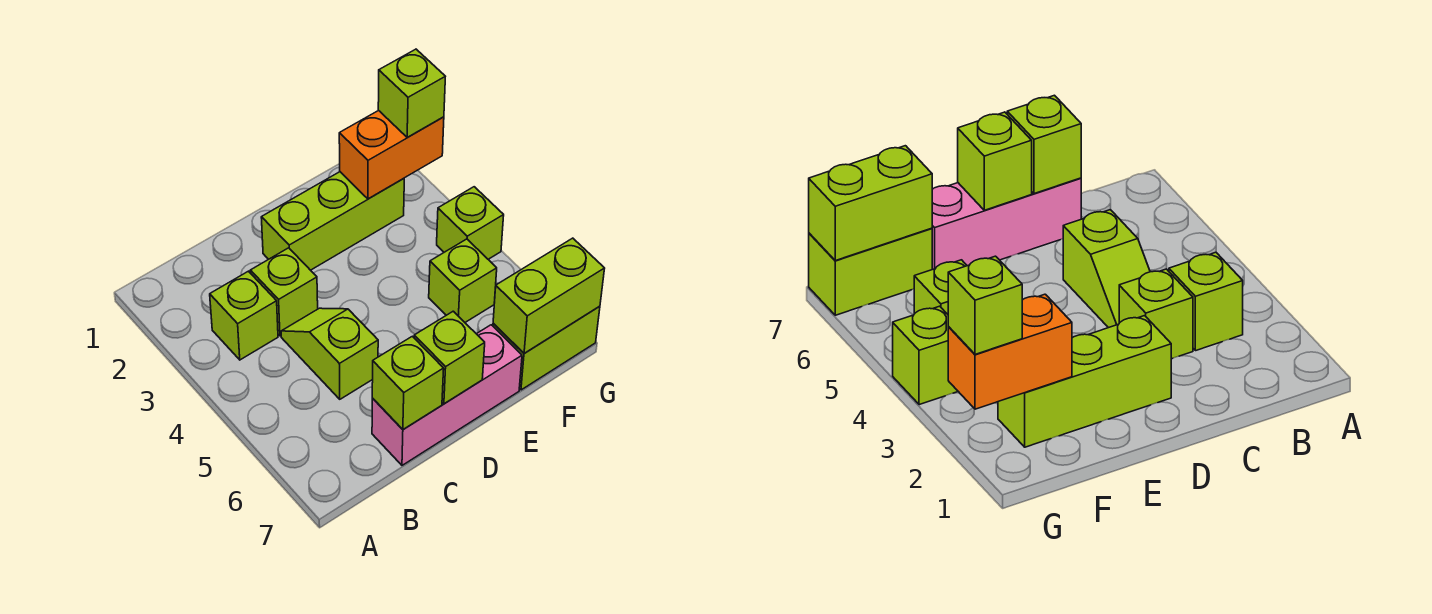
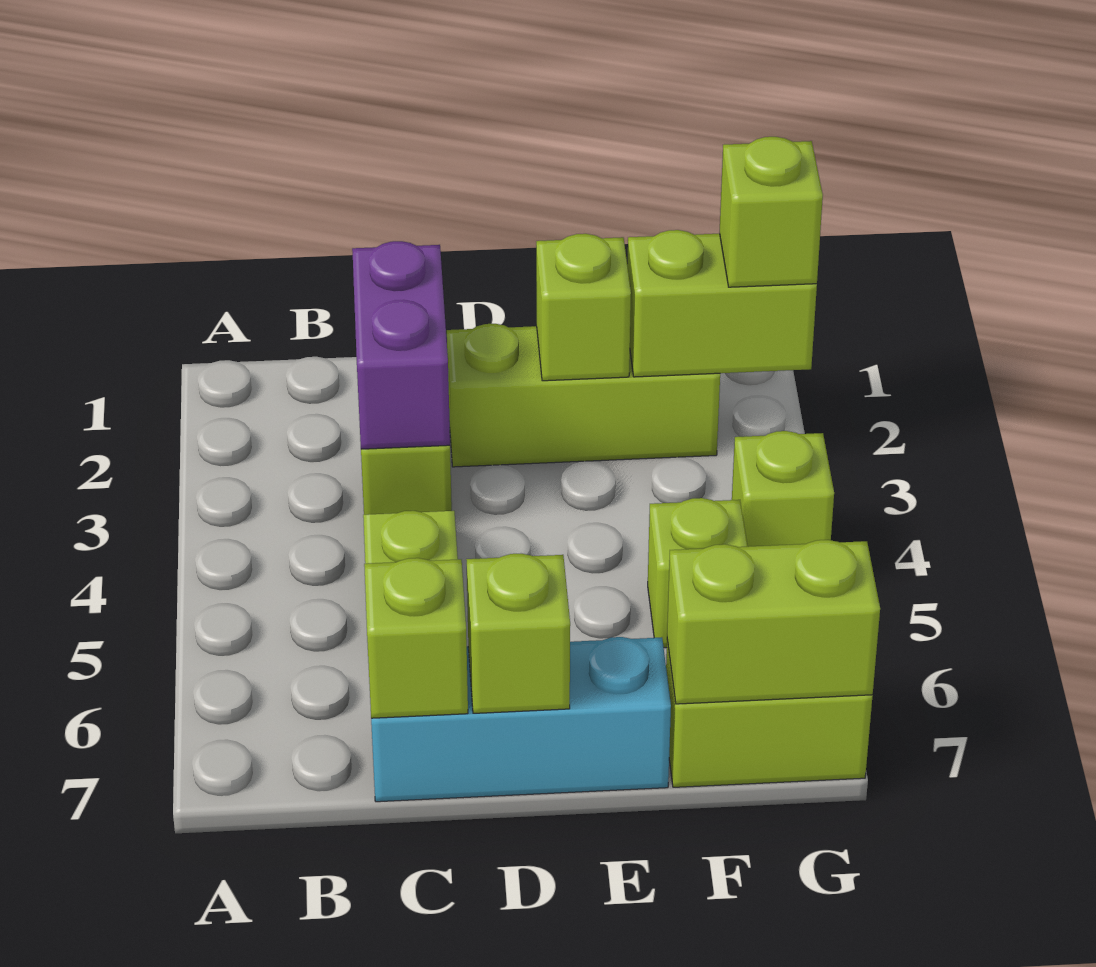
lime 1x1 brick [210,271,278,360] -> lime 1x1 brick moved to [536,234,631,381]
none -> purple 1x2 brick [352,241,450,449]
pink 1x3 brick [372,325,522,465] -> cyan 1x3 brick [371,637,671,802]
orange 1x2 brick [339,110,444,199] -> lime 1x2 brick [627,230,817,377]

